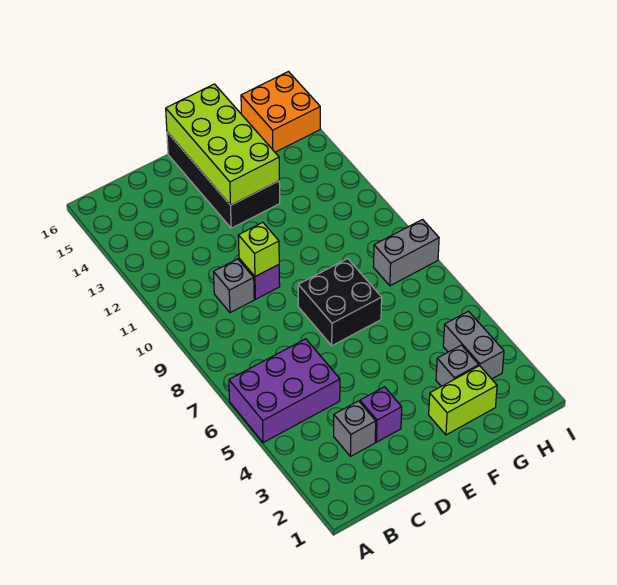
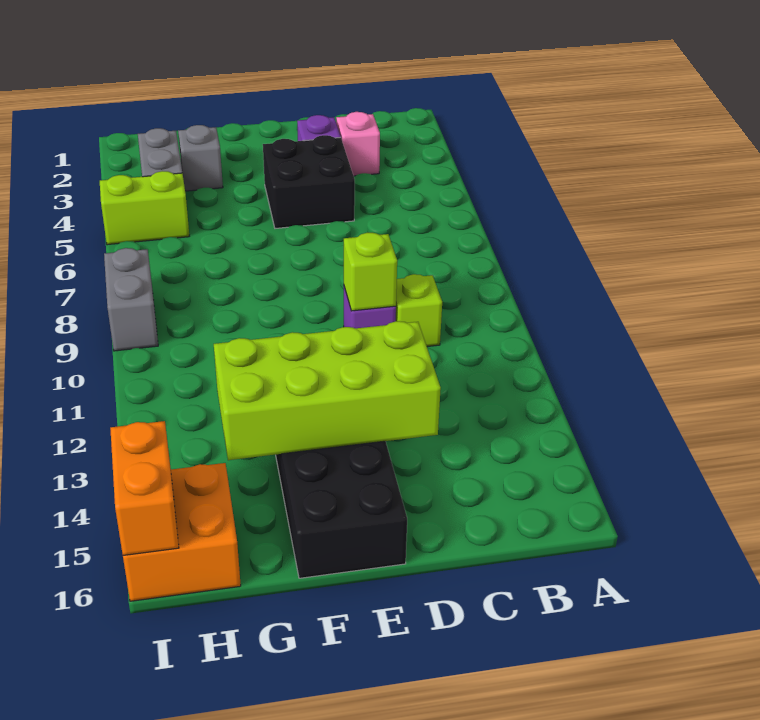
purple 2x3 brick [229,339,340,443] -> none
grey 1x1 brick [334,401,376,456] -> pink 1x1 brick [336,112,380,176]
grey 1x1 brick [213,259,254,313] -> lime 1x1 brick [396,274,442,347]
black 2x2 brick [298,259,382,346] -> black 2x2 brick moved to [263,135,355,228]
lime 2x4 brick [166,84,279,205] -> lime 2x4 brick turned to [214,321,441,460]
lime 1x2 brick [429,366,497,435] -> lime 1x2 brick moved to [100,171,189,245]
grey 1x2 brick [374,220,439,286] -> grey 1x2 brick turned to [104,248,158,351]
none -> orange 1x2 brick [110,421,179,555]

